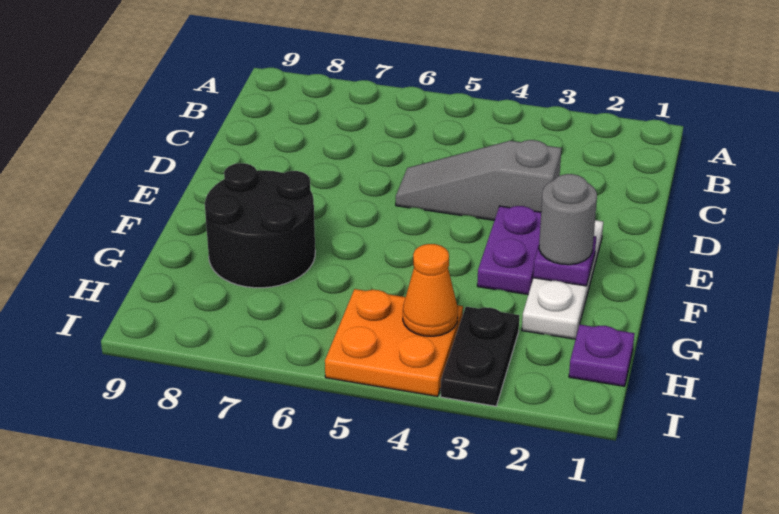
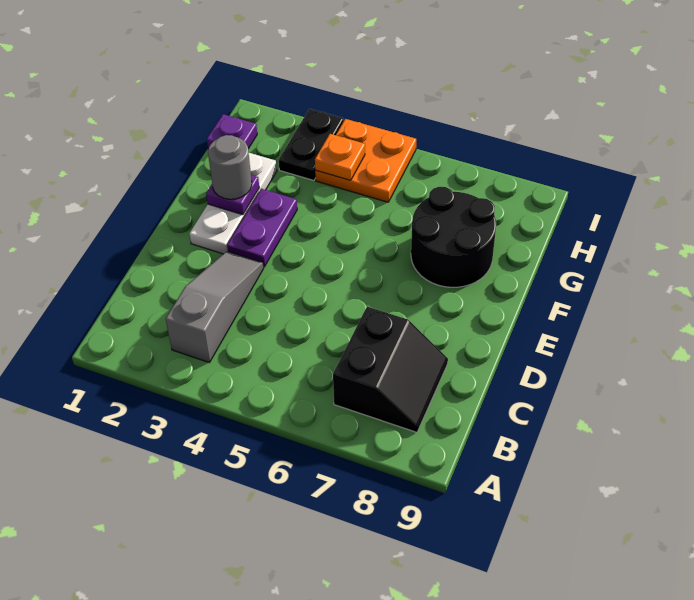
none -> black 2x2 slope [333,307,448,432]
grey 1x3 slope [396,140,561,220] -> grey 1x3 slope turned to [166,251,264,362]
orange 1x1 cone [403,244,458,336] -> orange 1x1 plate [315,134,365,180]

